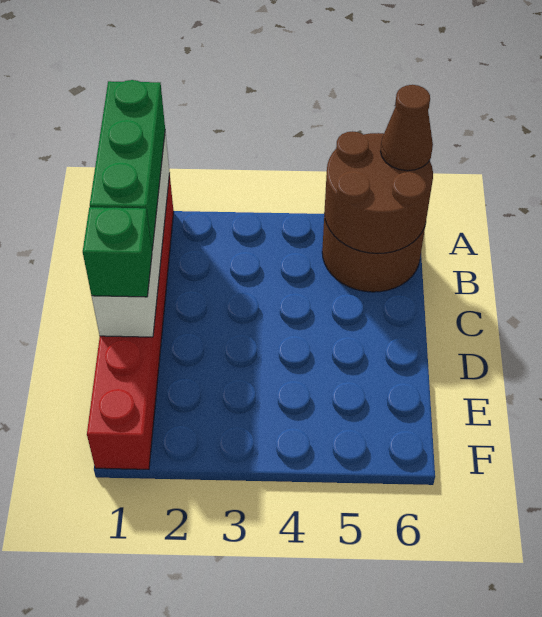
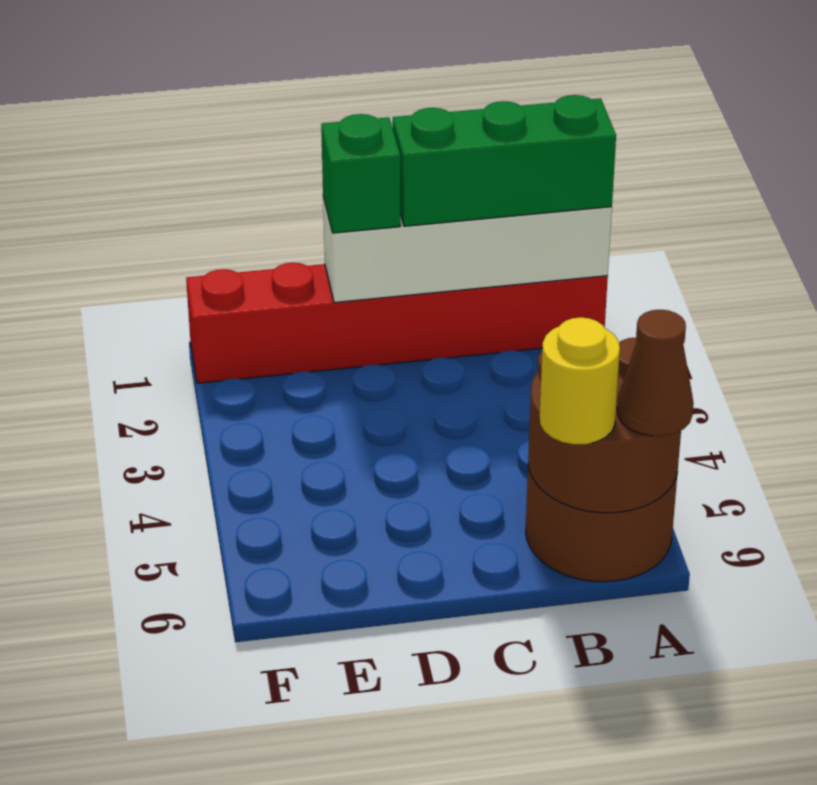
none -> yellow 1x1 round brick [540,317,620,444]

